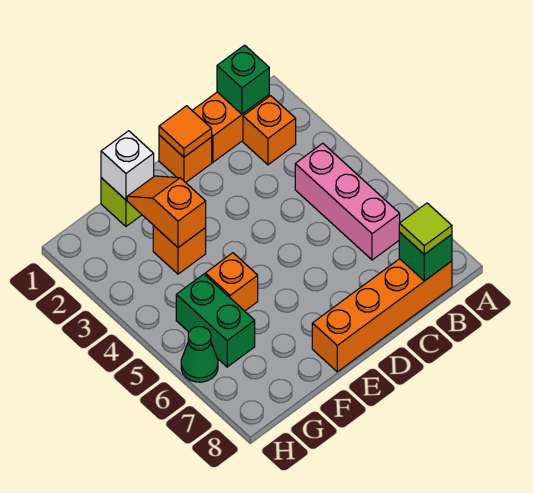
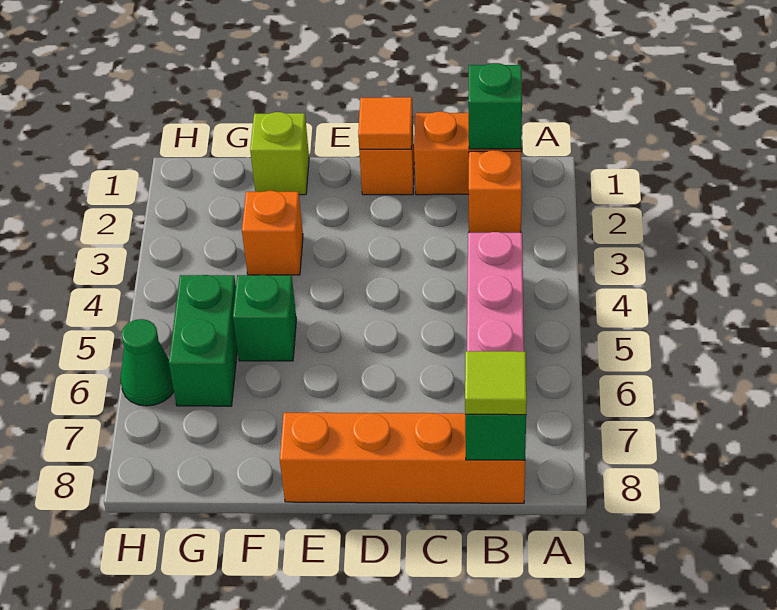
white 1x1 brick [101,131,154,200] -> none
orange 1x2 slope [127,176,206,247] -> none
orange 1x1 brick [205,253,258,311] -> green 1x1 brick [233,275,297,361]

